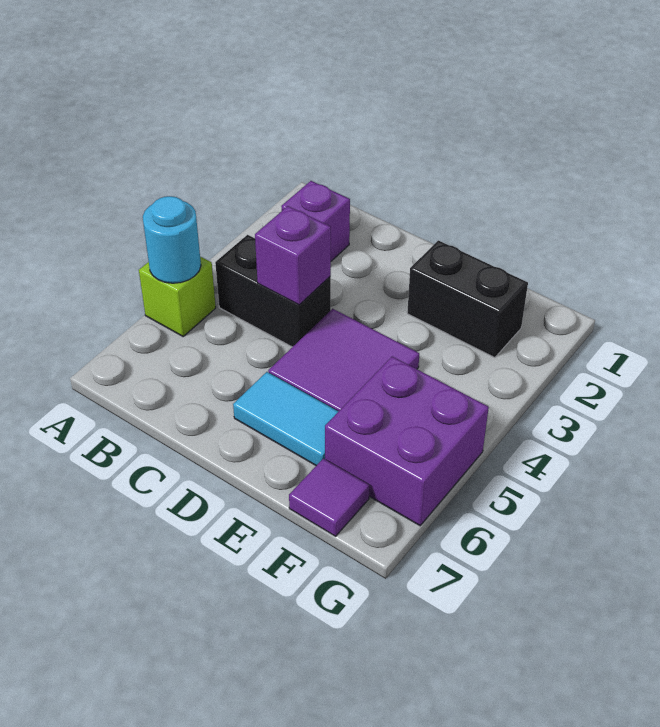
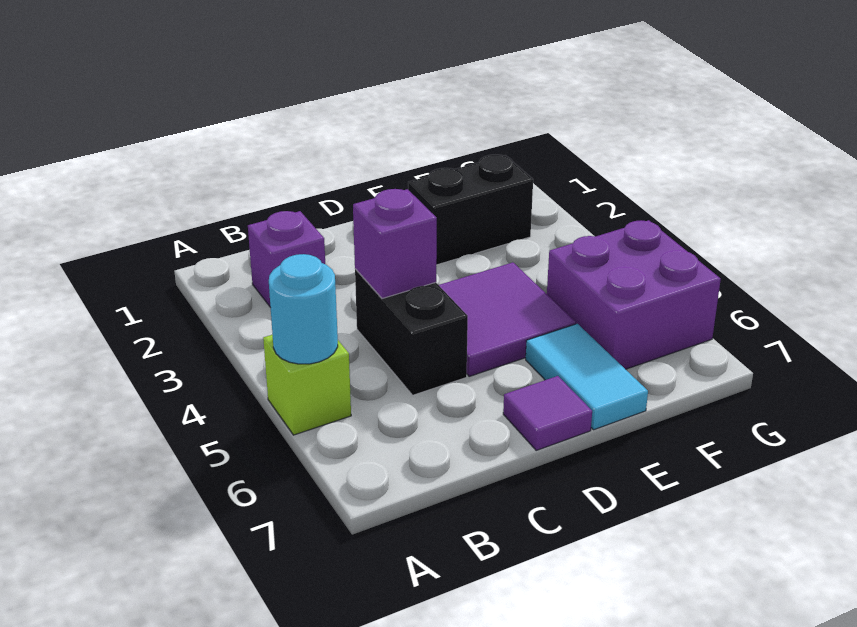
black 1x2 brick [215,235,331,347] -> black 1x2 brick turned to [355,269,468,395]
cyan 1x2 tile [233,372,339,466] -> cyan 1x2 tile turned to [526,324,648,430]
purple 1x1 tile [289,458,369,536] -> purple 1x1 tile moved to [503,376,592,450]

